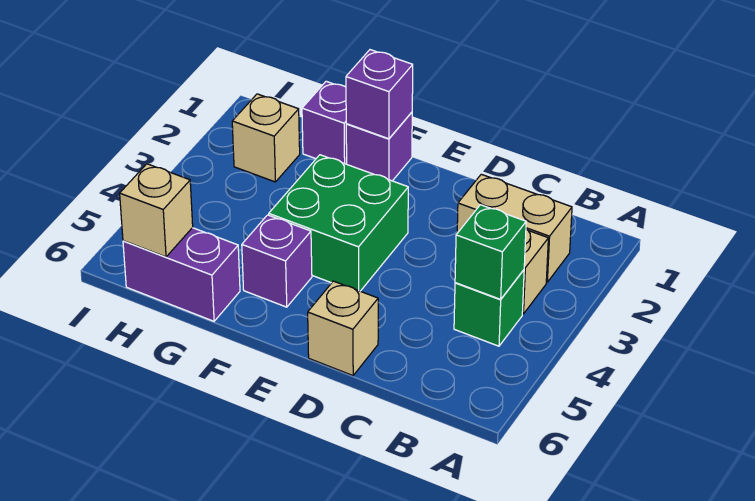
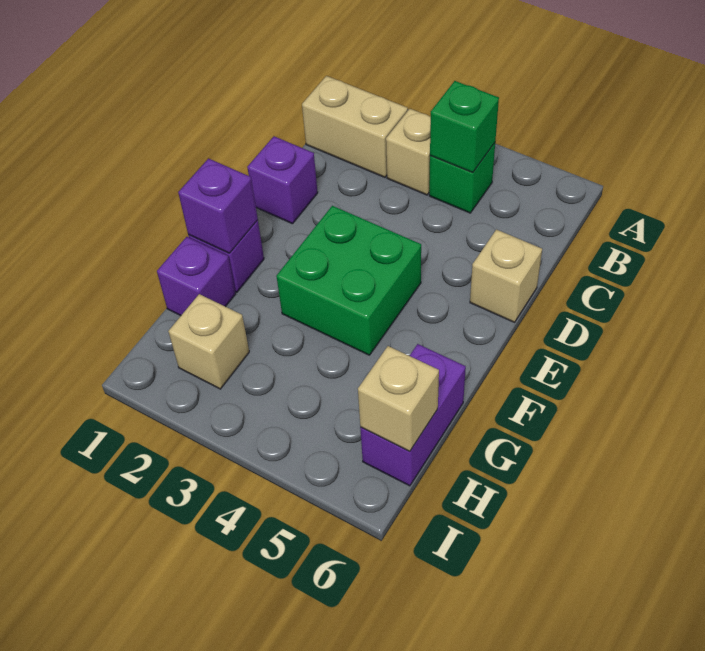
tan 1x2 brick [457,174,572,282] -> tan 1x2 brick turned to [302,76,408,177]
purple 1x1 brick [242,215,312,307] -> purple 1x1 brick moved to [247,136,318,224]

